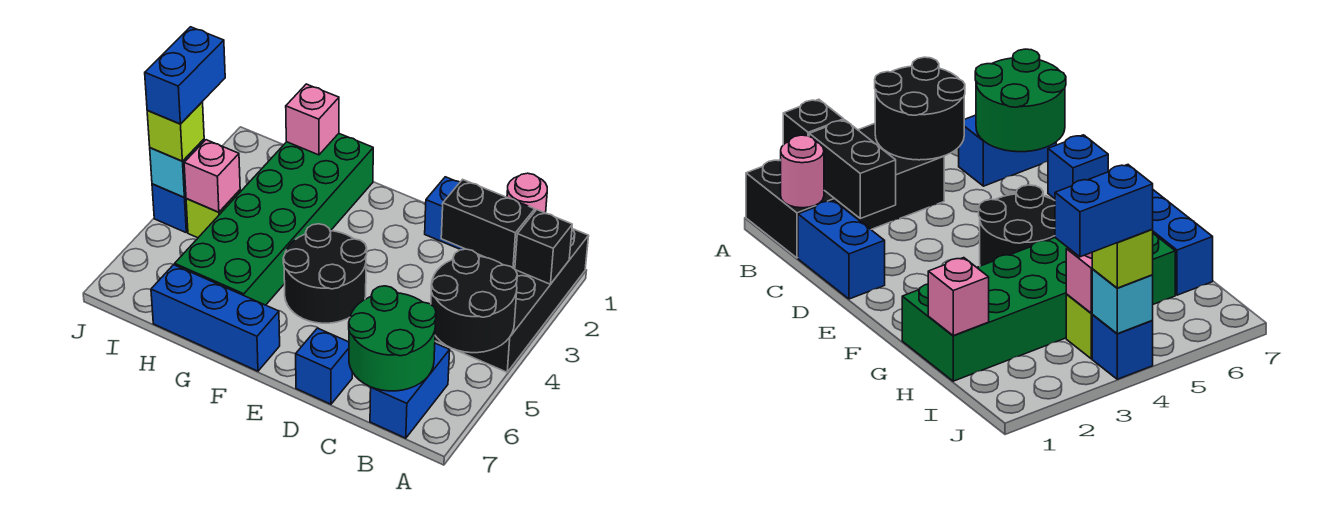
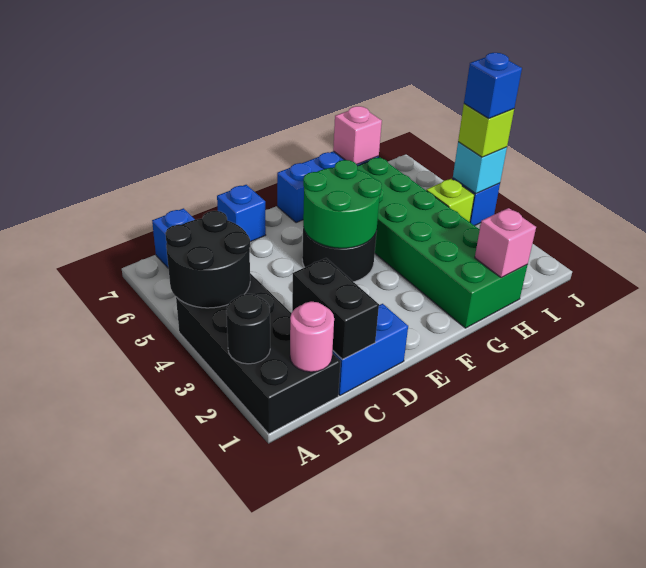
black 1x1 brick [515,210,572,284] -> black 1x1 round brick [226,294,270,364]
black 1x2 brick [441,179,535,268] -> black 1x2 brick turned to [292,258,379,360]
green 2x2 round brick [349,286,436,391] -> green 2x2 round brick moved to [303,160,382,248]
pink 1x1 brick [184,140,240,212] -> pink 1x1 brick moved to [333,106,382,165]
blue 1x2 brick [145,27,225,124] -> blue 1x1 brick [464,53,522,119]

